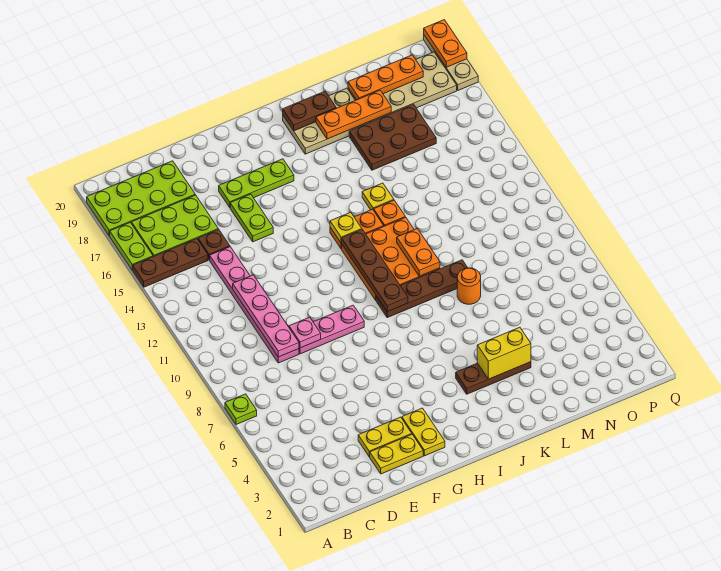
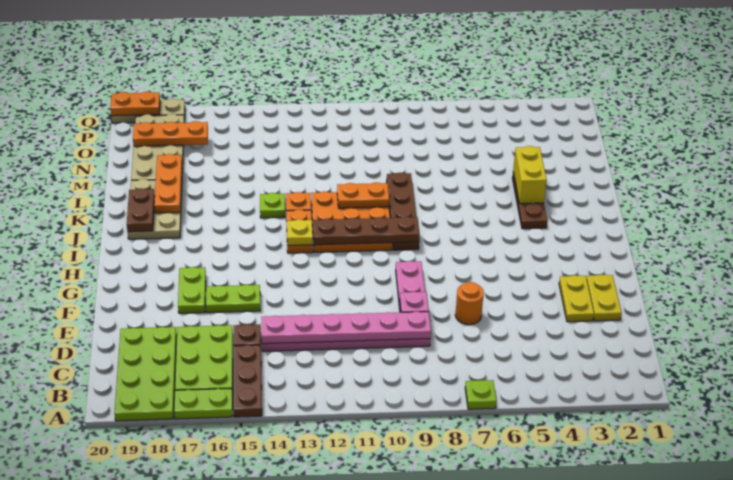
pink 1x4 plate [233,275,299,357] -> pink 1x6 plate [261,311,431,344]
lime 1x3 plate [219,159,294,207] -> lime 1x2 plate [178,267,206,313]
yellow 1x2 plate [402,408,445,456] -> none
yellow 1x1 plate [362,183,394,210] -> lime 1x1 plate [260,193,285,218]
orange 1x1 round brick [457,268,481,304] -> orange 1x1 round brick moved to [455,282,484,325]
brown 2x3 plate [349,104,436,170] -> none
orange 1x3 plate [348,55,423,100] -> orange 1x3 plate turned to [133,121,208,146]

